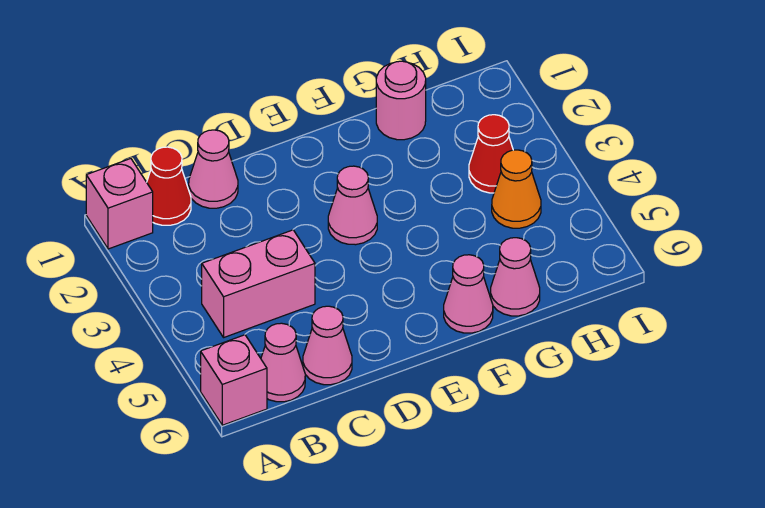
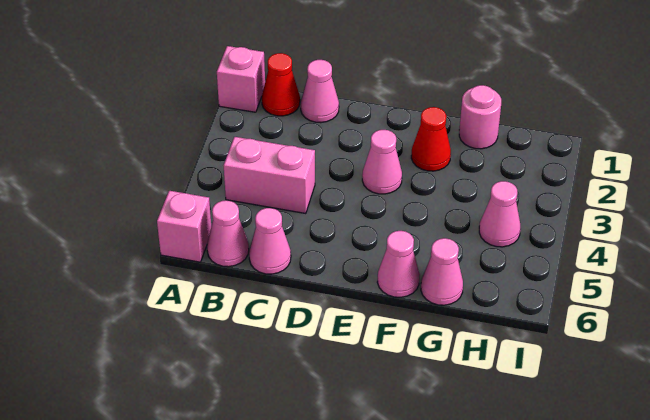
red 1x1 cone [469,115,513,193] -> red 1x1 cone moved to [411,107,451,171]
orange 1x1 cone [492,150,541,228] -> pink 1x1 cone [479,181,520,247]

